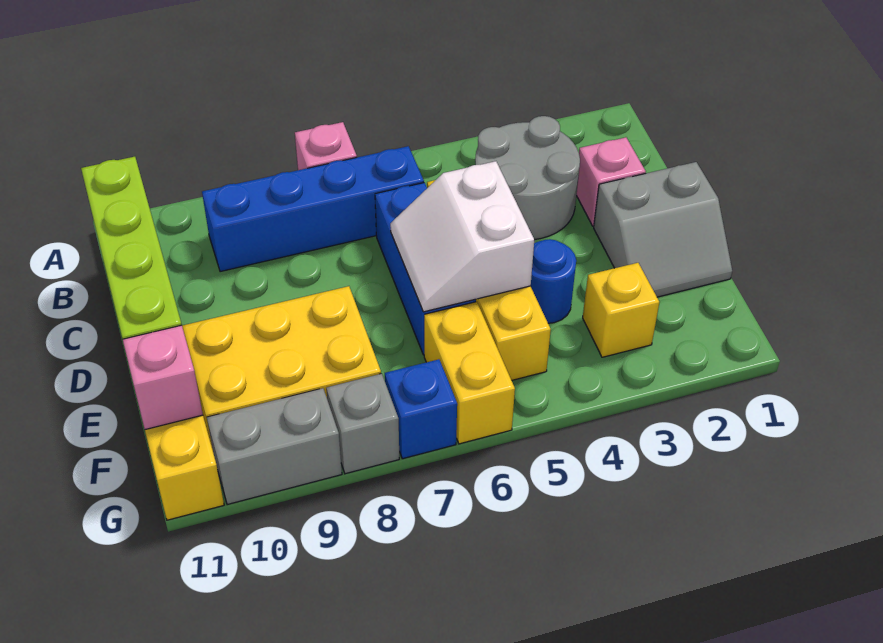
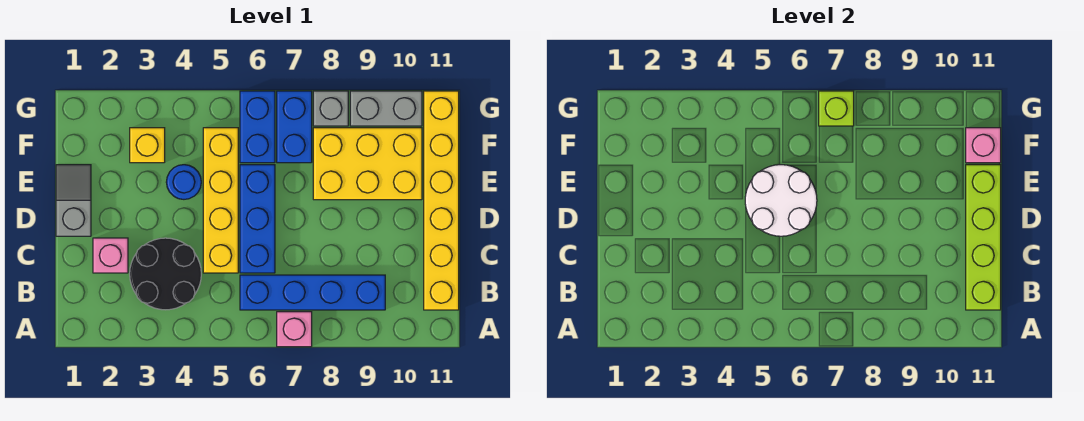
grey 2x2 round brick [475,116,580,240] -> black 2x2 round brick [130,238,201,310]
grey 2x2 slope [594,162,732,297] -> grey 1x2 slope [56,165,91,236]
white 2x2 slope [390,161,534,312] -> white 2x2 round brick [745,165,817,236]
yellow 1x2 brick [424,302,515,444] -> blue 1x2 brick [240,91,275,163]
blue 1x1 brick [385,359,457,459] -> blue 1x2 brick [277,91,312,163]
none -> lime 1x1 brick [819,91,854,126]

